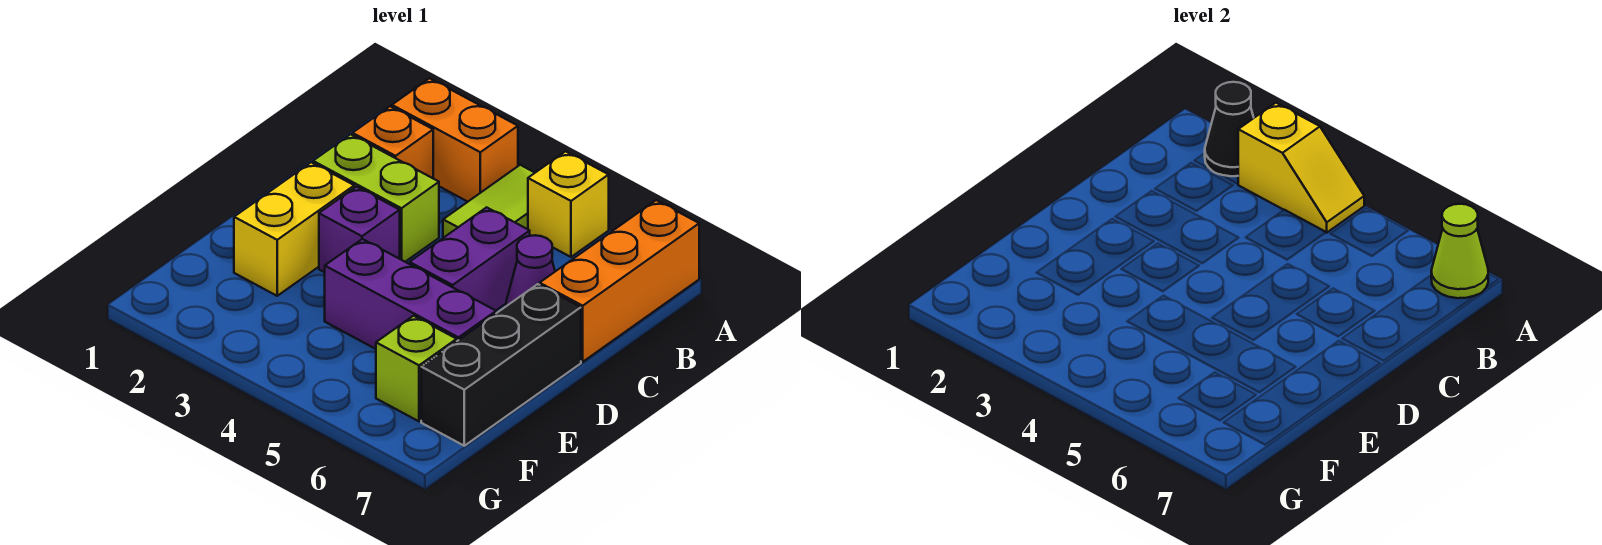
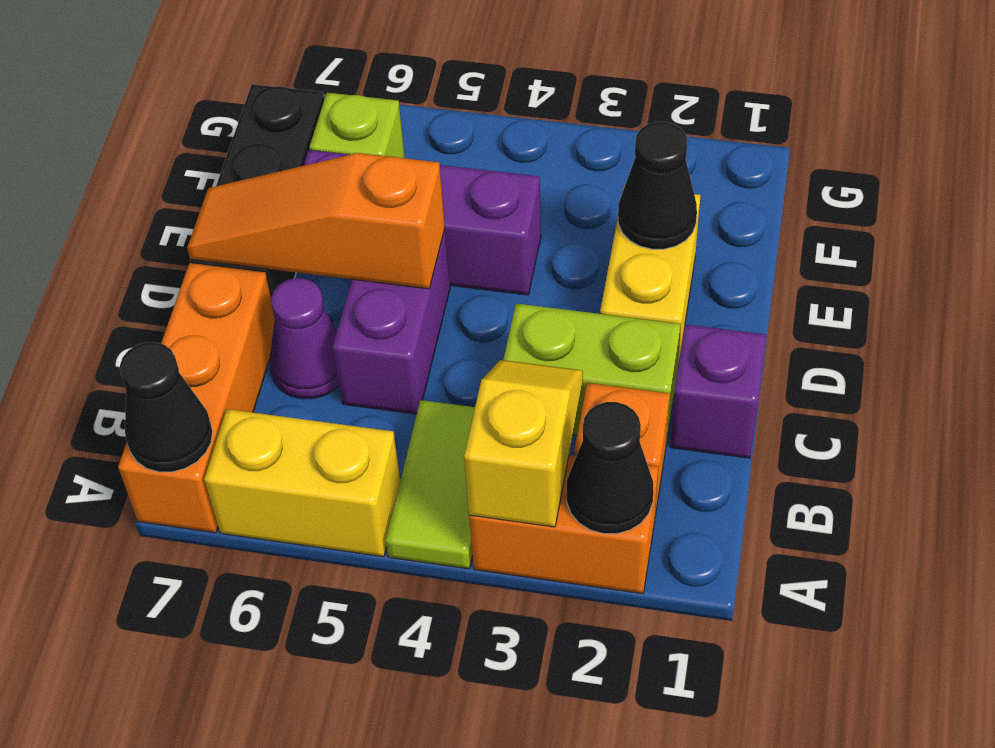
yellow 1x2 slope [1238,103,1364,233] -> yellow 1x2 slope turned to [464,360,583,527]
yellow 1x1 brick [528,151,609,257] -> yellow 1x2 brick [204,409,400,557]
lime 1x1 cone [1431,204,1488,298] -> black 1x1 cone [120,342,213,472]
purple 1x1 brick [319,187,400,272] -> purple 1x1 brick moved to [670,324,766,458]
none -> orange 1x3 slope [187,153,445,289]
none -> black 1x1 cone [618,122,697,249]

